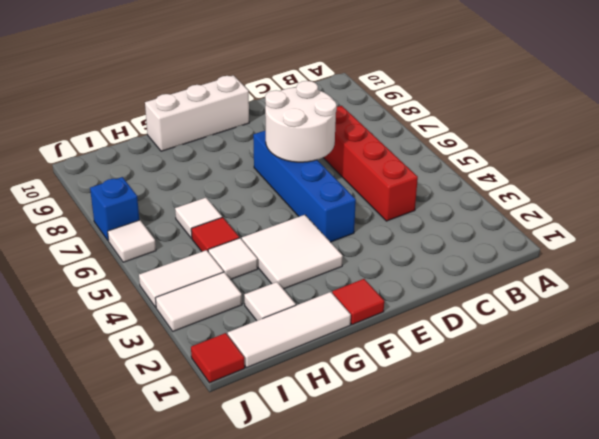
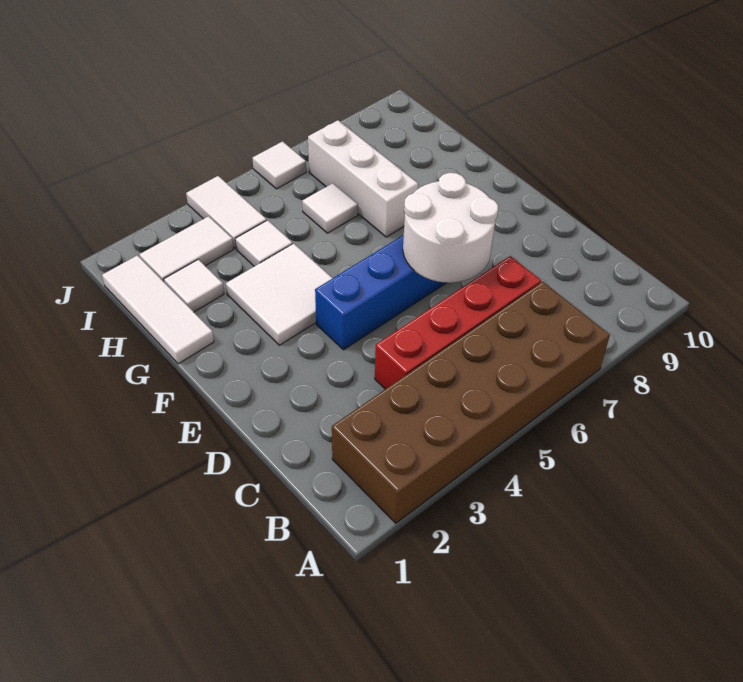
none -> brown 2x6 brick [332,282,610,523]
white 1x3 brick [145,75,249,151] -> white 1x3 brick moved to [308,120,418,237]
red 1x1 tile [332,279,384,325] -> none
red 1x1 tile [191,217,239,252] -> none
white 1x2 tile [156,272,242,331] -> white 1x2 tile turned to [139,216,234,282]
red 1x1 tile [191,333,245,383] -> none
blue 1x1 brick [90,177,139,241] -> none

